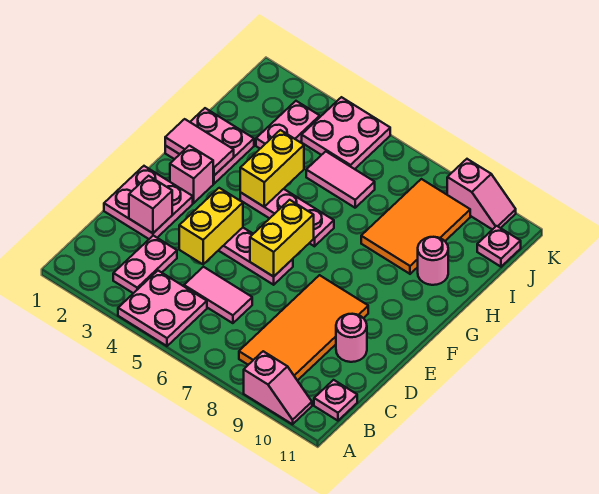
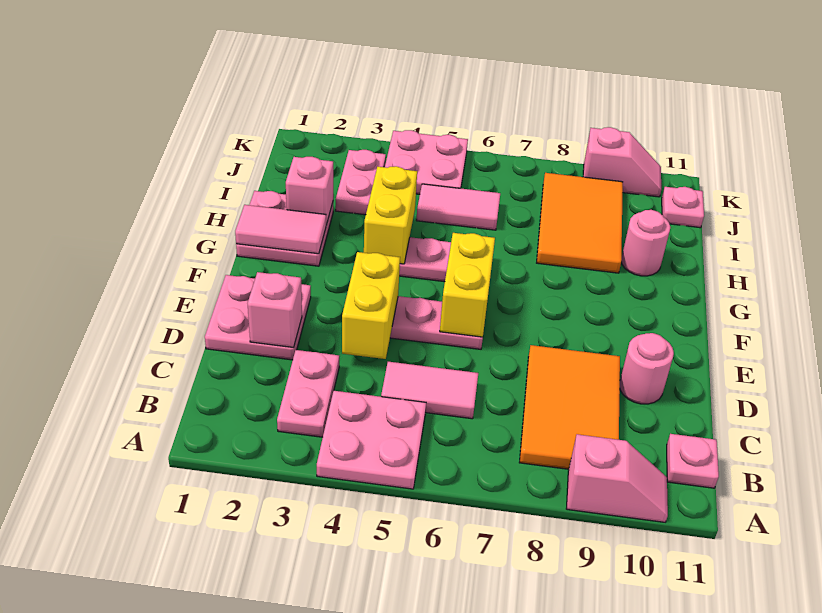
orange 2x4 tile [239,275,368,381] -> orange 2x3 tile [519,345,620,469]
pink 1x1 brick [170,146,213,203] -> pink 1x1 brick moved to [286,157,333,225]

